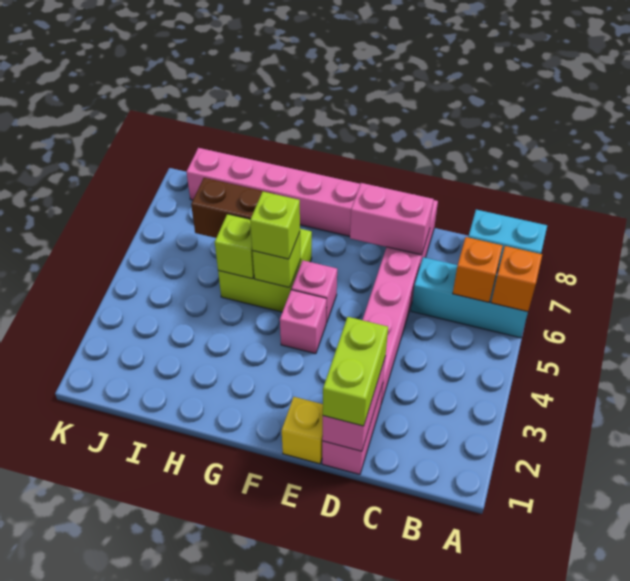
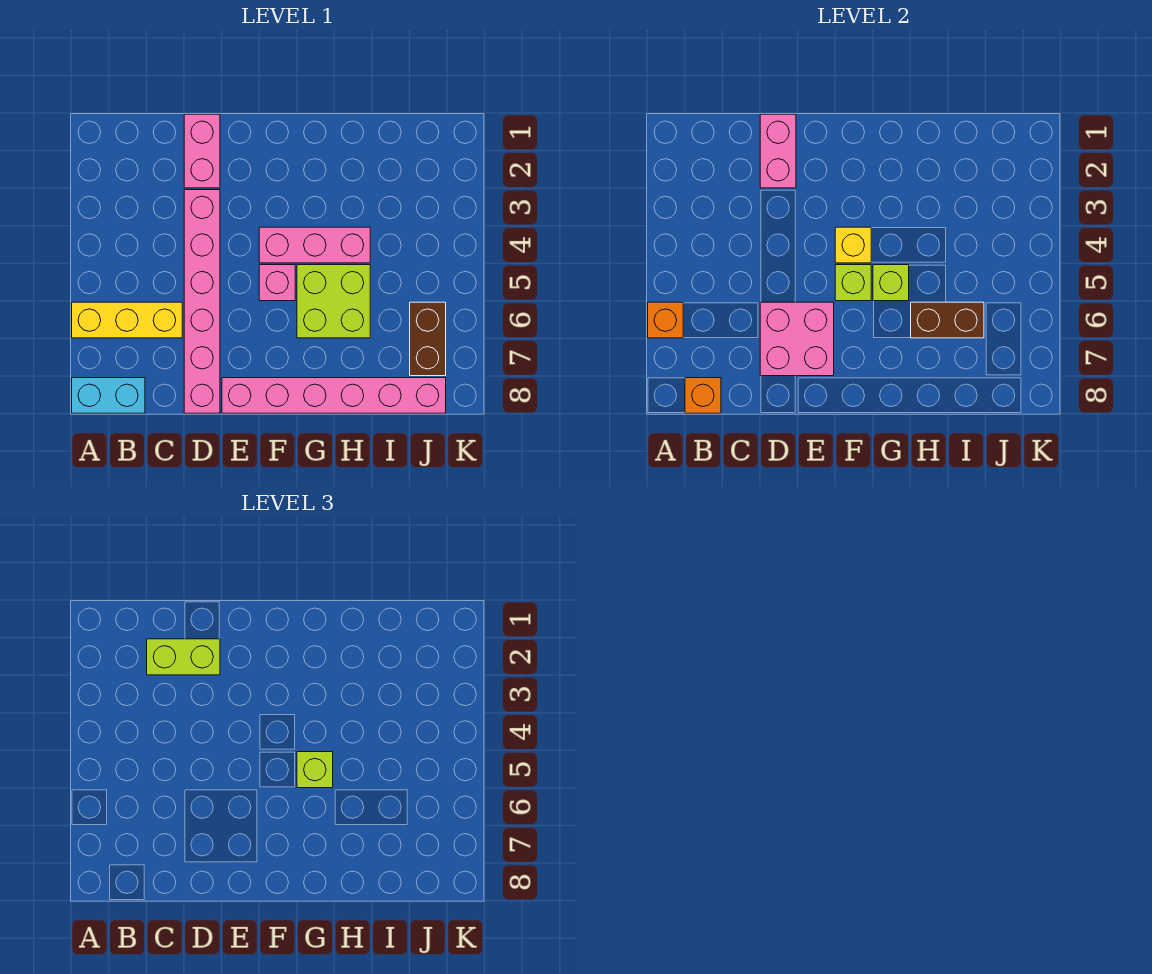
cyan 1x3 brick [411,257,528,338] -> yellow 1x3 brick [72,302,182,338]
orange 1x1 brick [453,237,503,302] -> orange 1x1 brick moved to [685,378,721,413]
lime 1x2 brick [323,317,388,426] -> lime 1x2 brick turned to [147,639,220,675]
pink 1x2 brick [350,183,434,255] -> pink 2x2 brick [760,302,834,376]
yellow 1x1 brick [282,397,323,464] -> yellow 1x1 brick moved to [835,227,871,263]
pink 1x1 brick [280,290,327,354] -> pink 1x3 brick [259,227,370,263]
lime 1x1 brick [215,214,254,279] -> lime 1x1 brick moved to [835,265,871,301]
none -> brown 1x2 brick [410,302,446,376]

